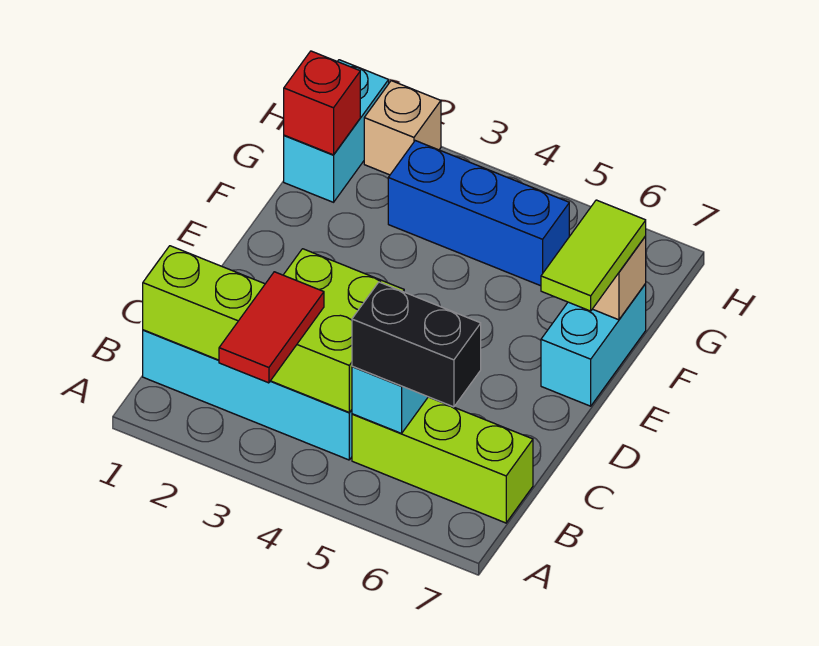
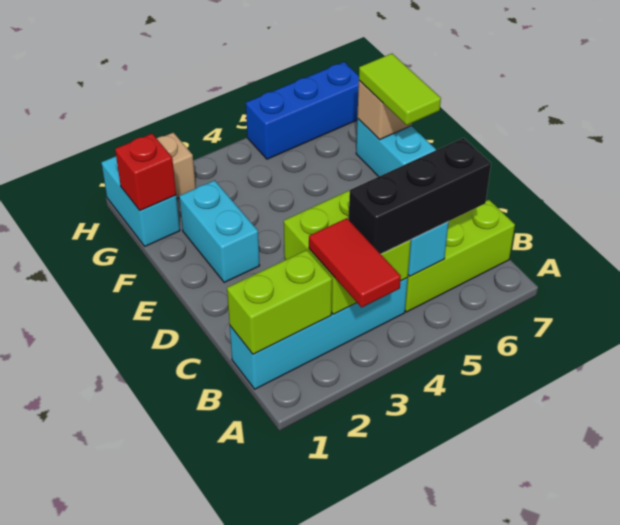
black 1x2 brick [352,282,481,407] -> black 1x3 brick [349,138,491,254]
none -> cyan 1x2 brick [179,180,260,283]
blue 1x3 brick [388,141,569,286] -> blue 1x3 brick moved to [246,62,359,159]

